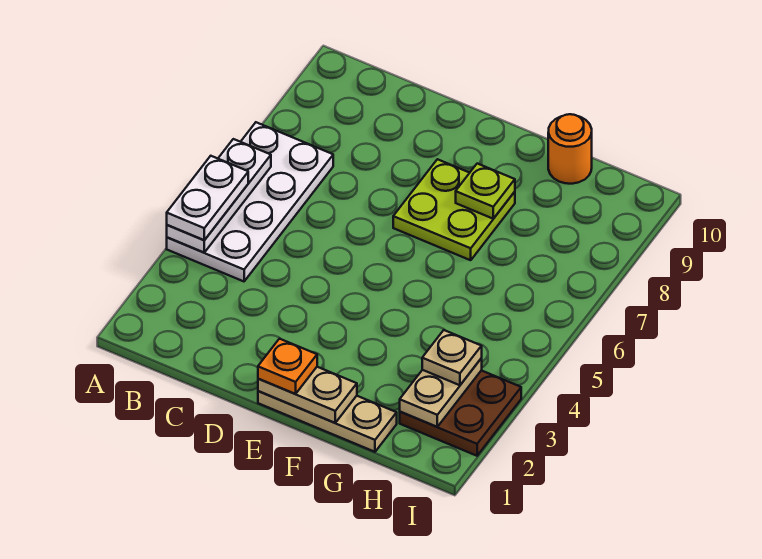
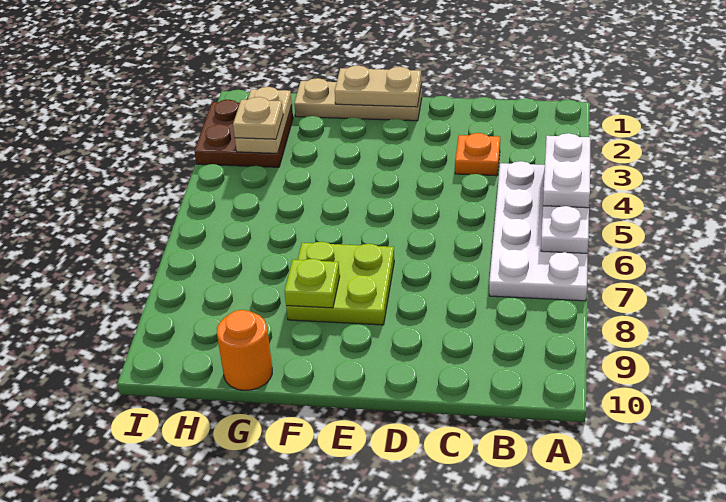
orange 1x1 plate [258,339,317,394] -> orange 1x1 plate moved to [455,133,500,176]

